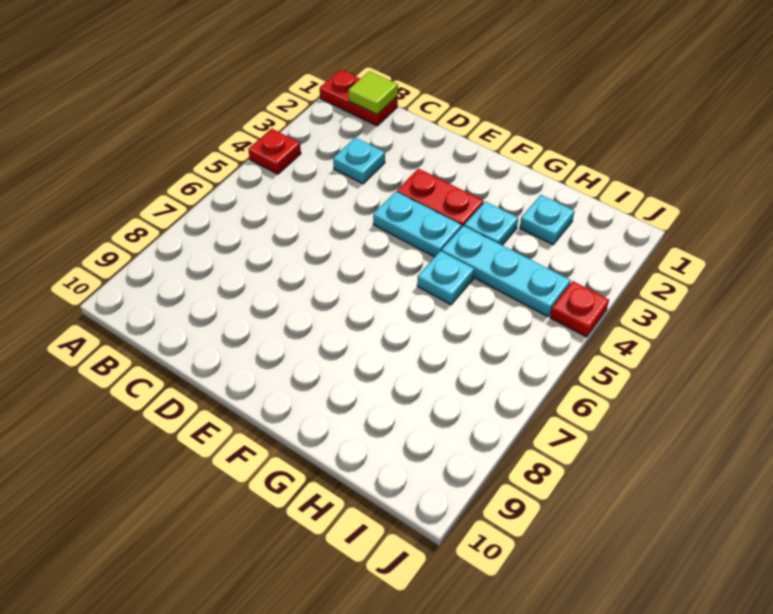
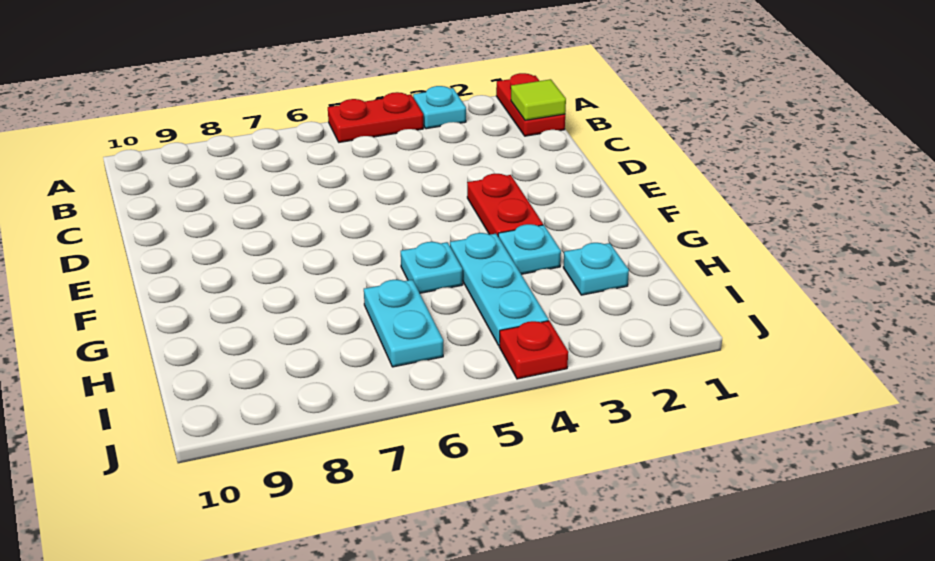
red 1x1 plate [248,129,301,174] -> red 1x2 plate [328,92,423,142]
cyan 1x1 plate [333,138,385,184] -> cyan 1x1 plate moved to [413,86,466,129]
cyan 1x2 plate [373,192,462,257] -> cyan 1x2 plate moved to [364,280,443,367]

